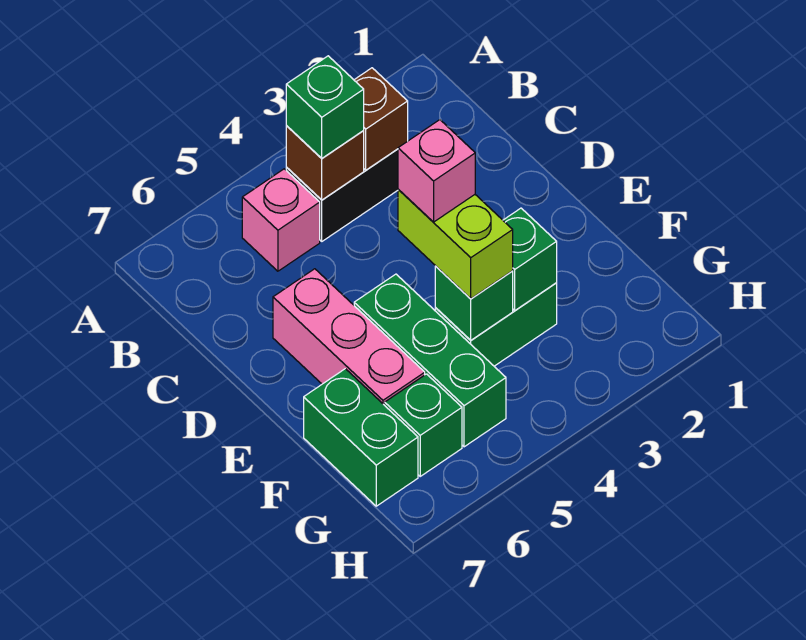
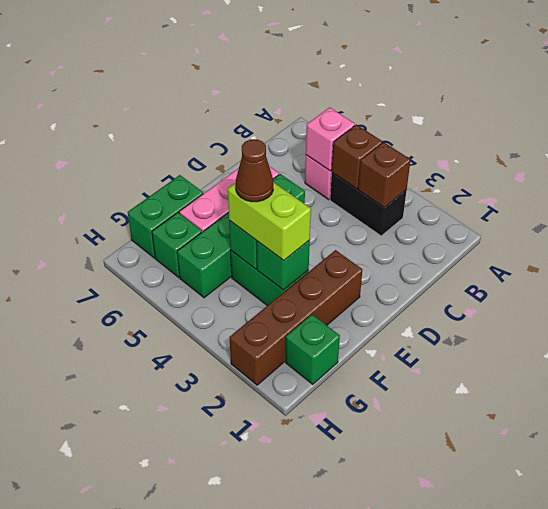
green 1x1 brick [286,56,364,158] -> green 1x1 brick moved to [286,315,340,384]
none -> brown 1x4 brick [230,250,362,385]
lime 1x2 brick [398,190,513,299] -> lime 1x2 brick turned to [228,182,311,260]
pink 1x1 brick [398,120,475,222] -> pink 1x1 brick moved to [306,107,355,171]
green 1x3 brick [354,274,506,447] -> green 1x4 brick [177,174,305,298]
none -> brown 1x1 cone [236,139,273,202]

